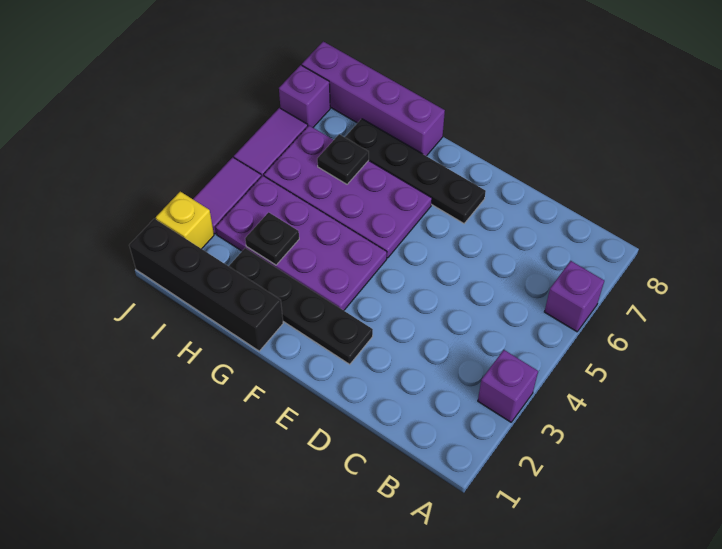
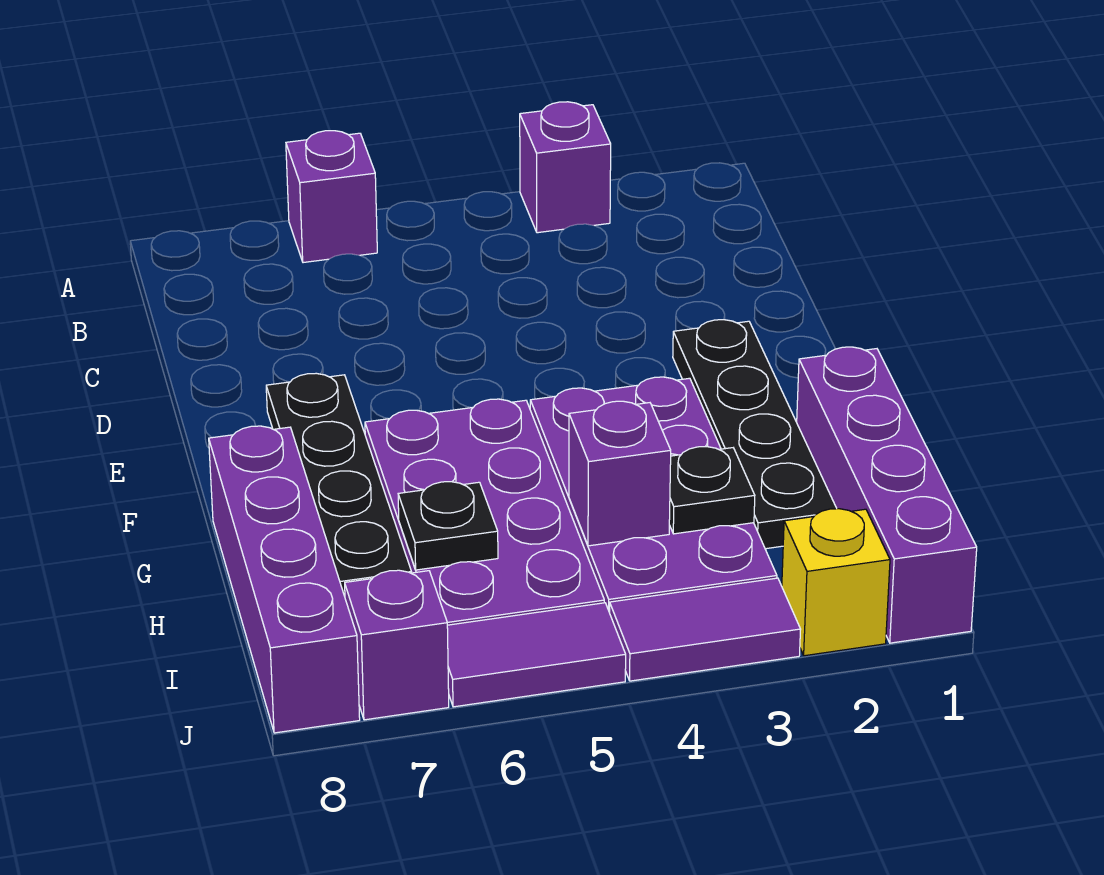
black 1x4 brick [129,219,283,351] -> purple 1x4 brick [797,347,977,643]
none -> purple 1x1 brick [569,401,671,546]

